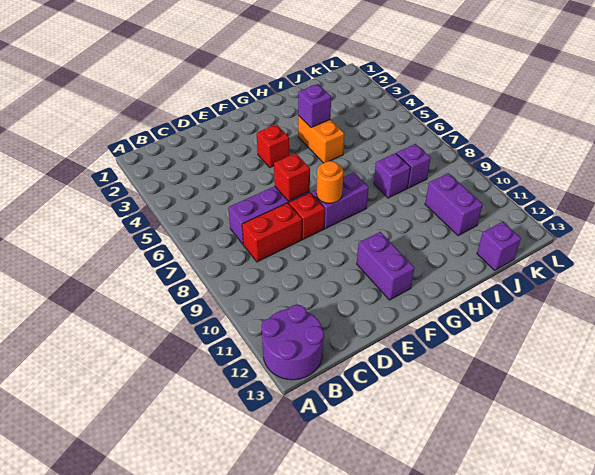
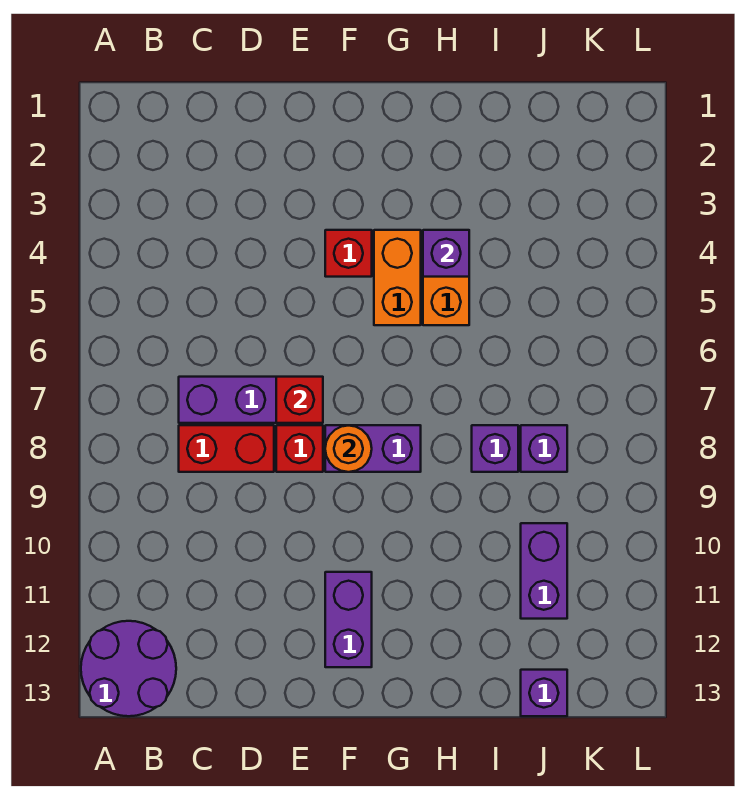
none -> orange 1x2 brick [374,230,421,325]

